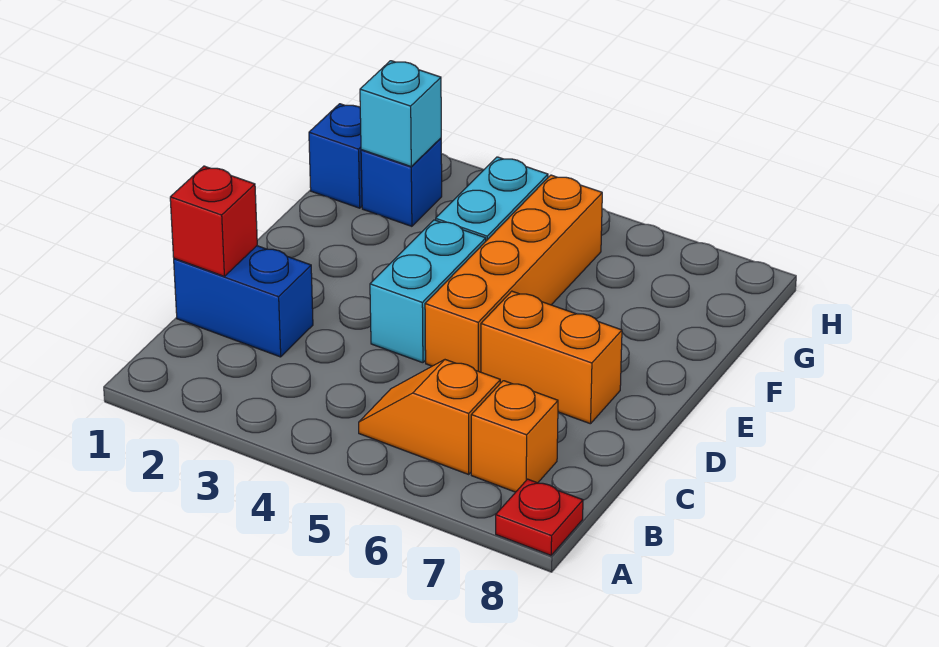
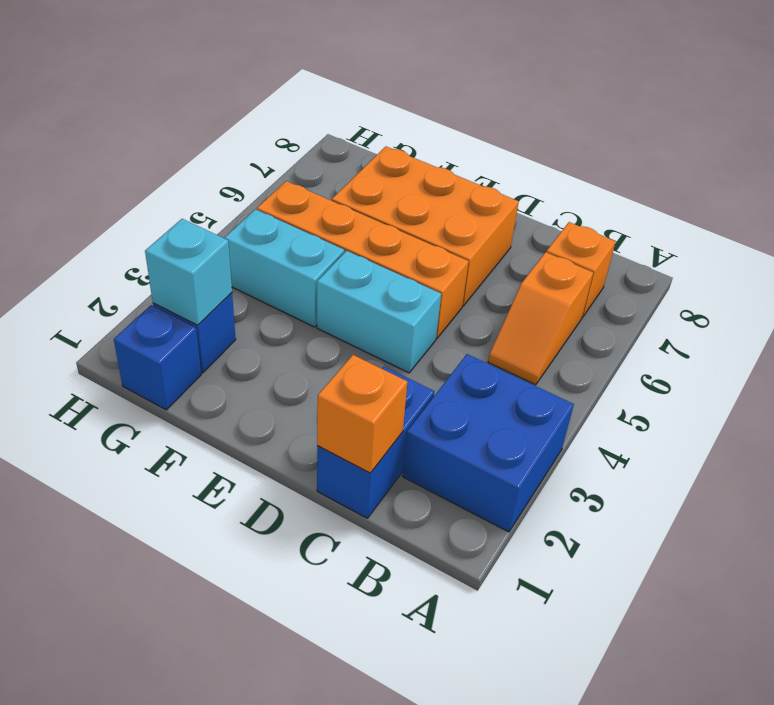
none -> blue 2x2 brick [402,354,574,532]
red 1x1 plate [496,479,583,555] -> none
red 1x1 brick [170,166,257,276] -> orange 1x1 brick [317,355,407,473]
orange 1x2 brick [481,291,622,424] -> orange 2x3 brick [332,147,519,306]

